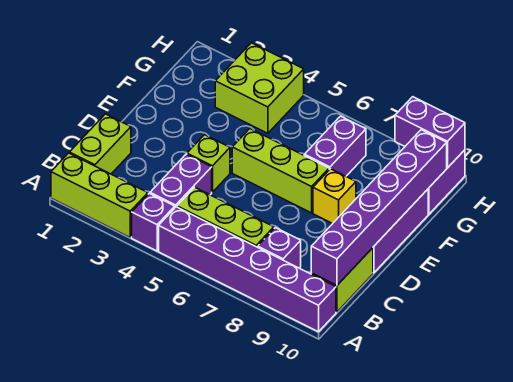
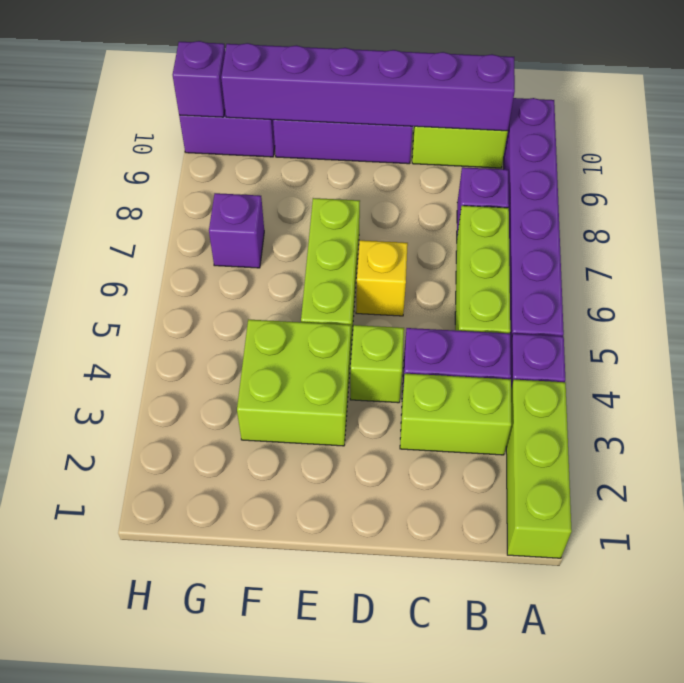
lime 1x2 brick [69,114,131,174] -> lime 1x2 brick moved to [400,374,511,455]
yellow 1x1 brick [313,169,356,224] -> yellow 1x1 brick moved to [356,240,408,316]
purple 1x2 brick [304,116,366,176] -> purple 1x1 brick [209,193,264,268]
lime 2x2 brick [215,43,304,133] -> lime 2x2 brick moved to [237,319,351,446]
purple 1x2 brick [395,97,465,168] -> purple 1x1 brick [172,41,225,117]

